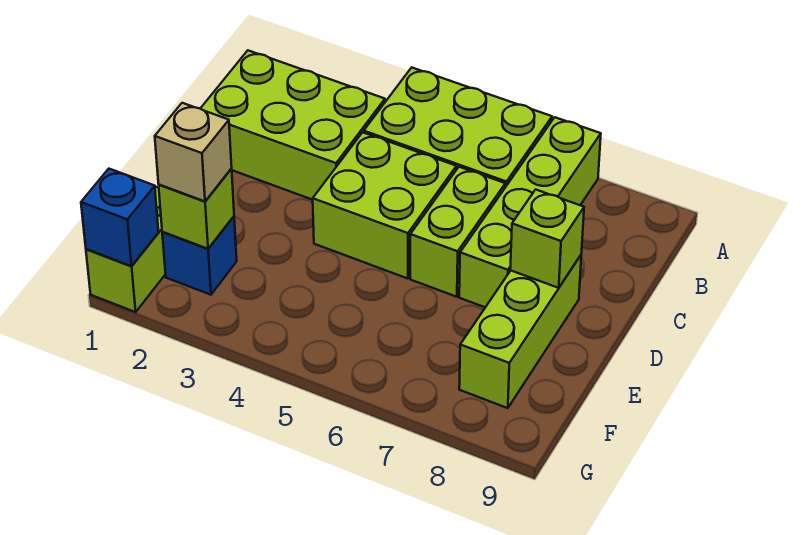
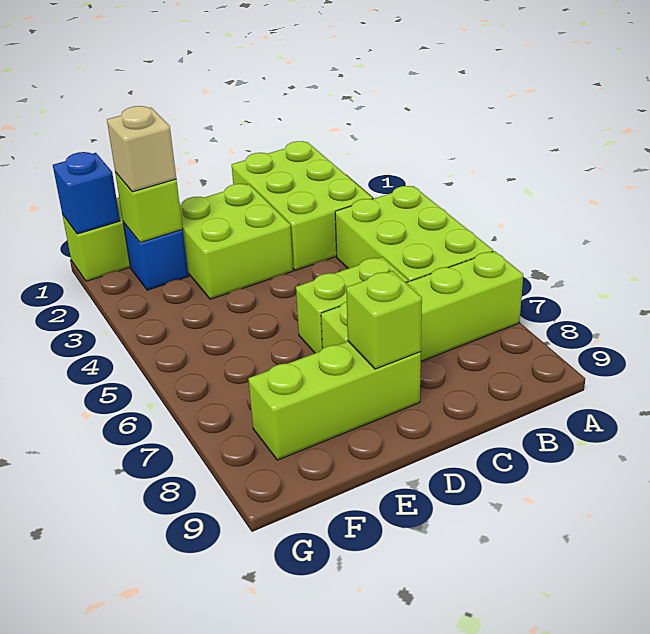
lime 2x2 brick [313,132,456,279] -> lime 2x2 brick moved to [180,184,293,299]

